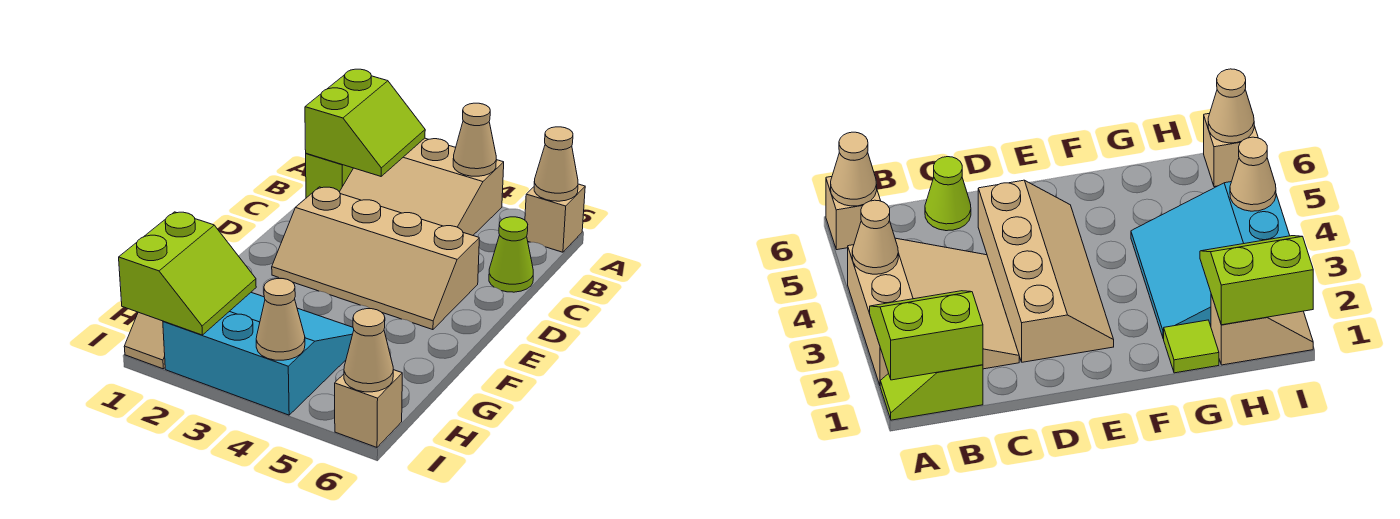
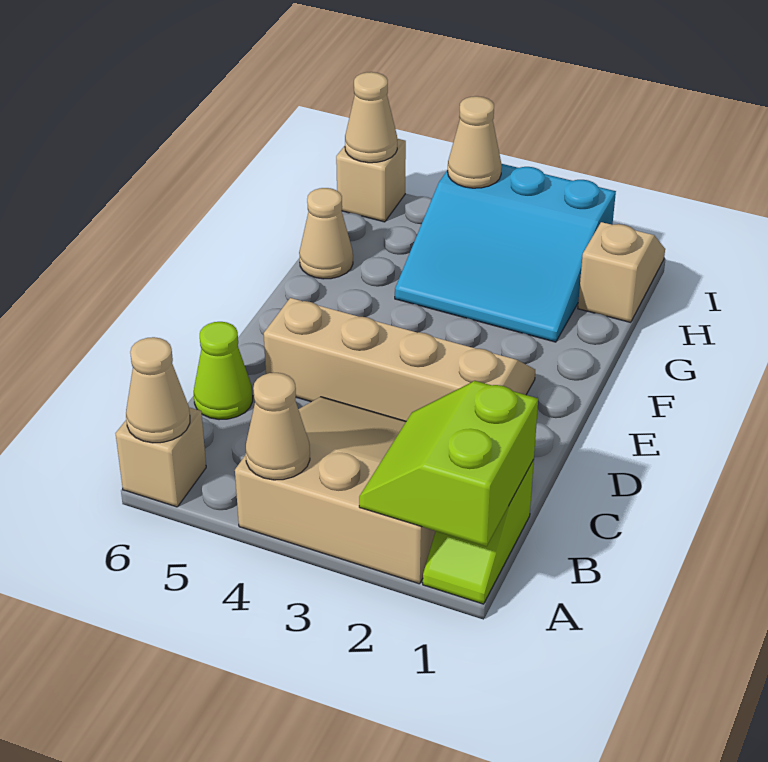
lime 1x1 tile [1164,320,1219,373] -> none
none -> tan 1x1 cone [299,188,353,279]
lime 2x2 slope [119,212,256,335] -> none

